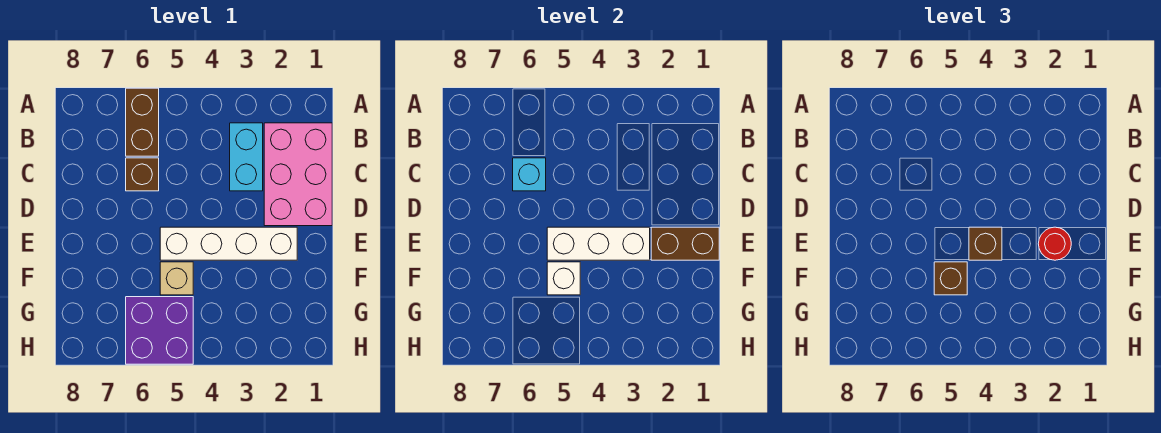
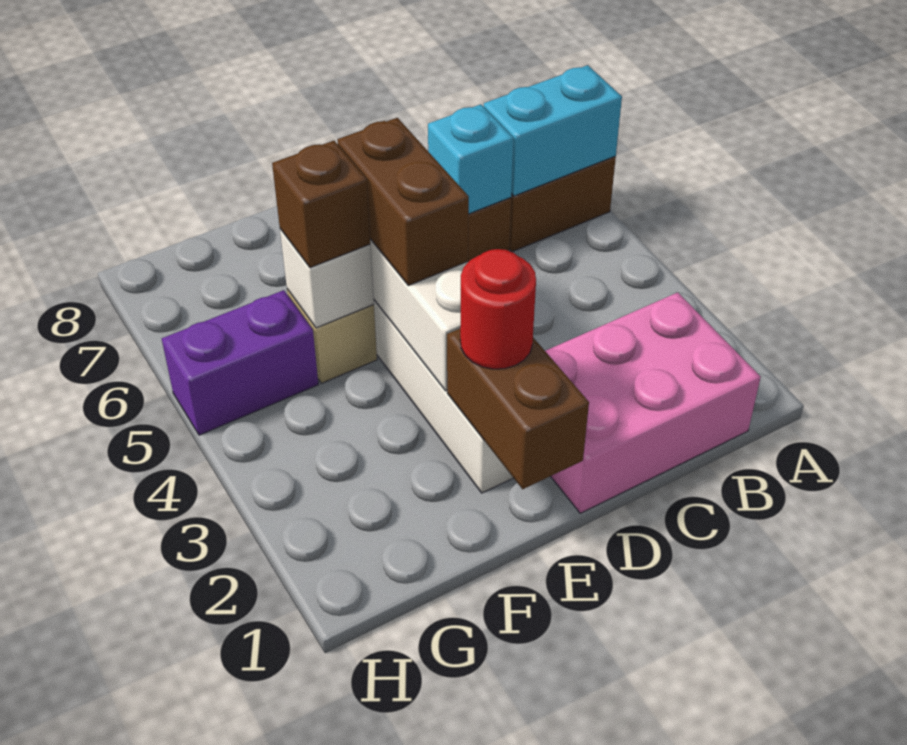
cyan 1x2 brick [230,123,263,191] -> cyan 1x2 brick moved to [484,65,622,196]
brown 1x1 brick [969,227,1002,260] -> brown 1x2 brick [337,118,469,285]
purple 2x2 brick [126,297,193,364] -> purple 1x2 brick [162,290,319,435]

